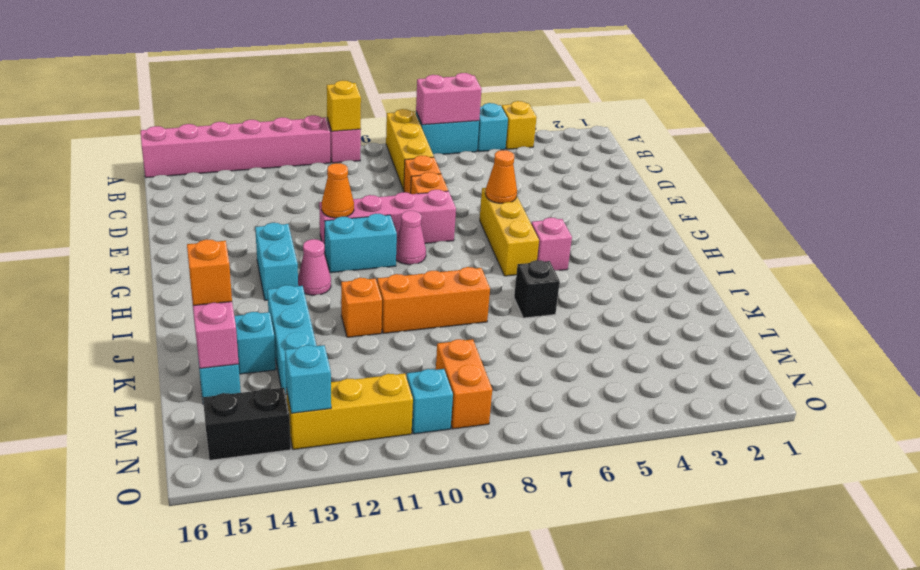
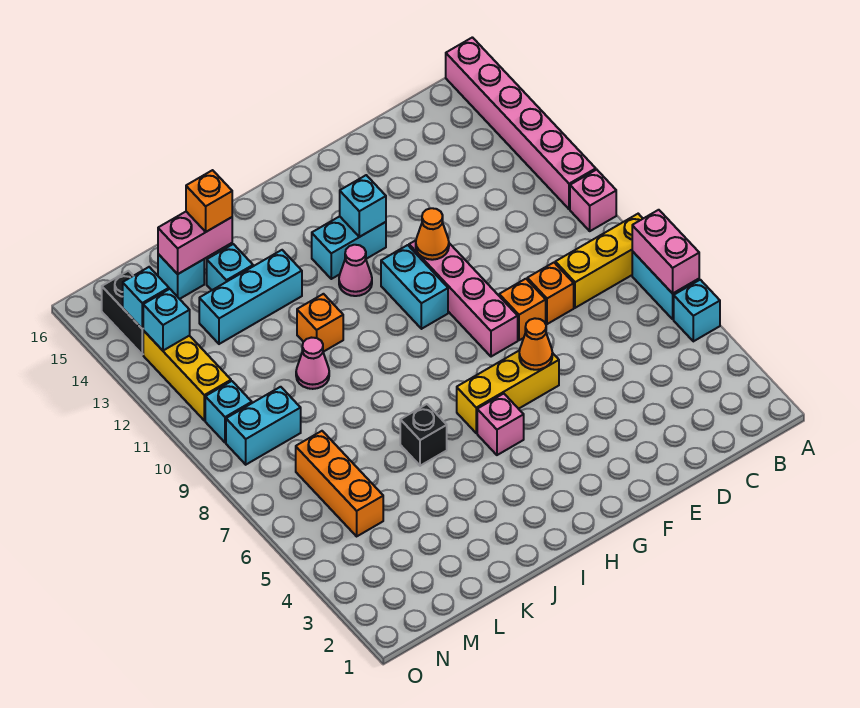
yellow 1x1 brick [502,101,537,149] -> none
yellow 1x1 brick [327,80,361,131] -> none
pink 1x1 cone [396,211,426,265] -> pink 1x1 cone moved to [296,338,329,389]
none -> cyan 1x1 brick [340,175,386,237]
orange 1x3 brick [377,267,490,333] -> orange 1x3 brick moved to [296,431,383,536]
orange 1x2 brick [436,339,492,429] -> cyan 1x2 brick [226,387,301,465]
none -> cyan 1x1 brick [123,267,169,329]

